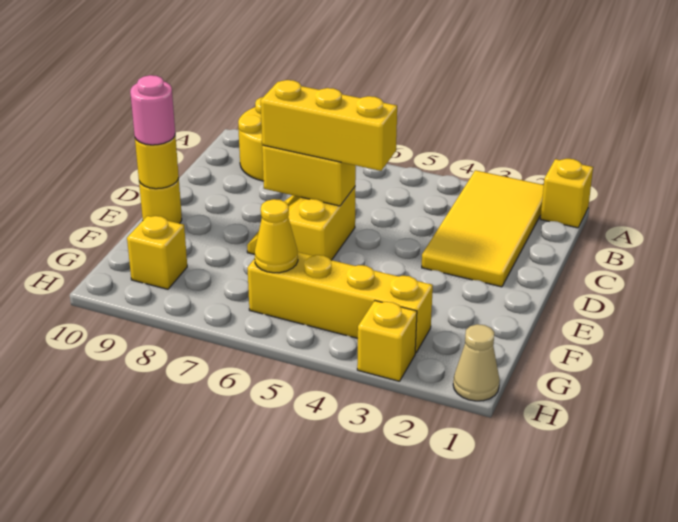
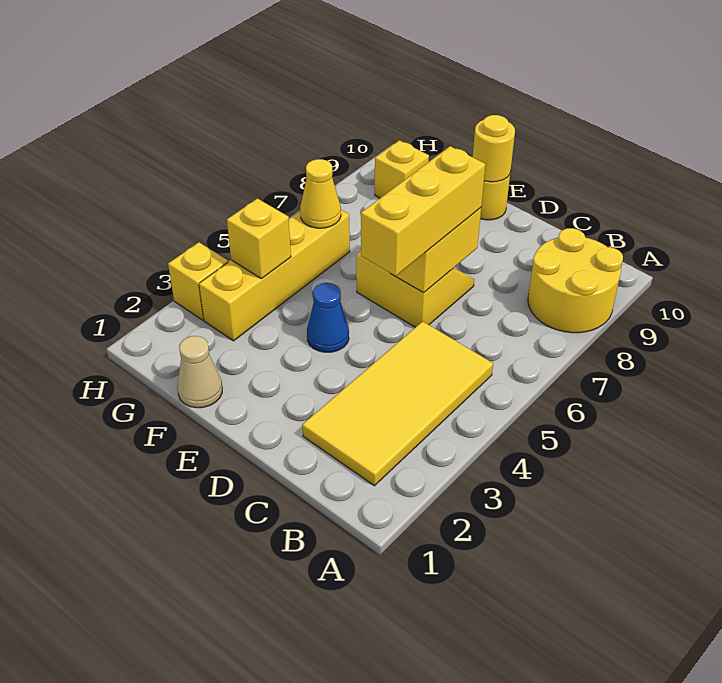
yellow 1x1 brick [540,159,593,228] -> yellow 1x1 brick moved to [227,198,291,279]
yellow 2x4 tile [422,170,544,287] -> yellow 2x4 tile turned to [302,321,493,486]
none -> blue 1x1 cone [307,283,349,352]
pink 1x1 round brick [130,75,175,145] -> none
tan 1x1 cone [453,324,500,401] -> tan 1x1 cone moved to [177,336,222,408]

